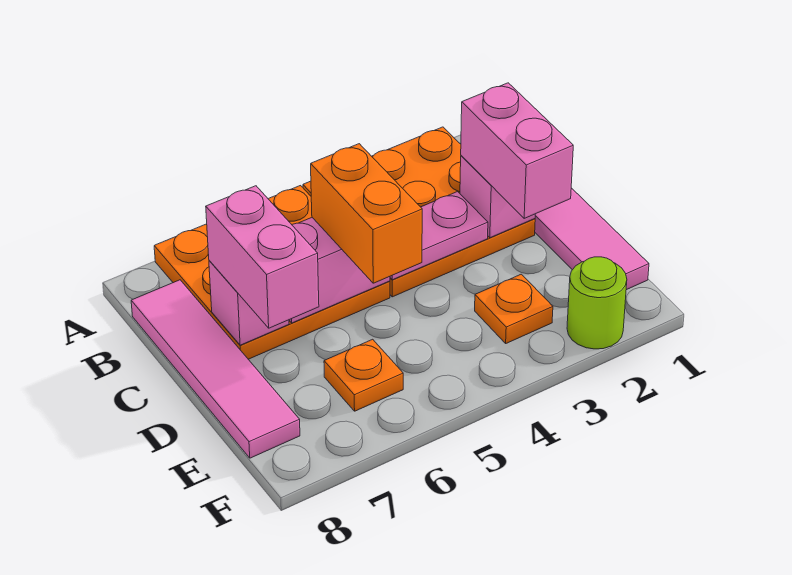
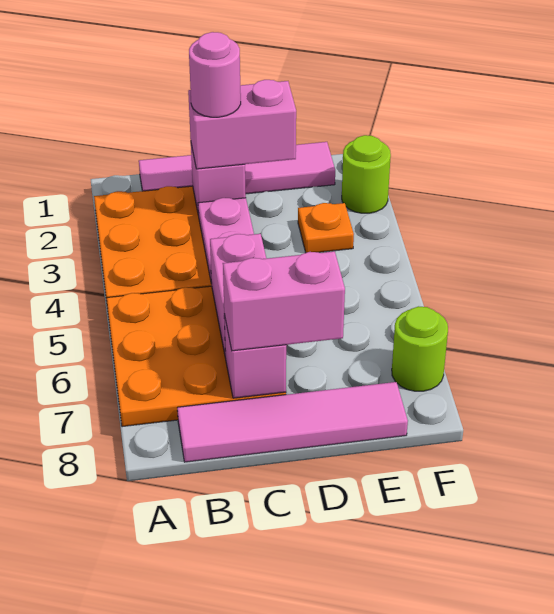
none -> pink 1x1 round brick [189,32,241,117]
orange 1x2 brick [311,144,422,283] -> none
orange 1x1 plate [324,339,403,411] -> none
none -> lime 1x1 round brick [392,306,448,391]

